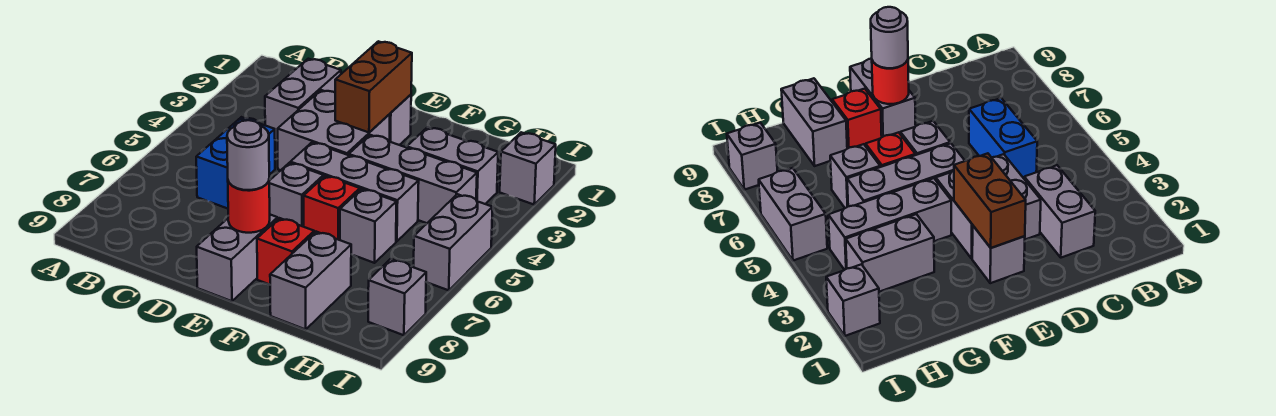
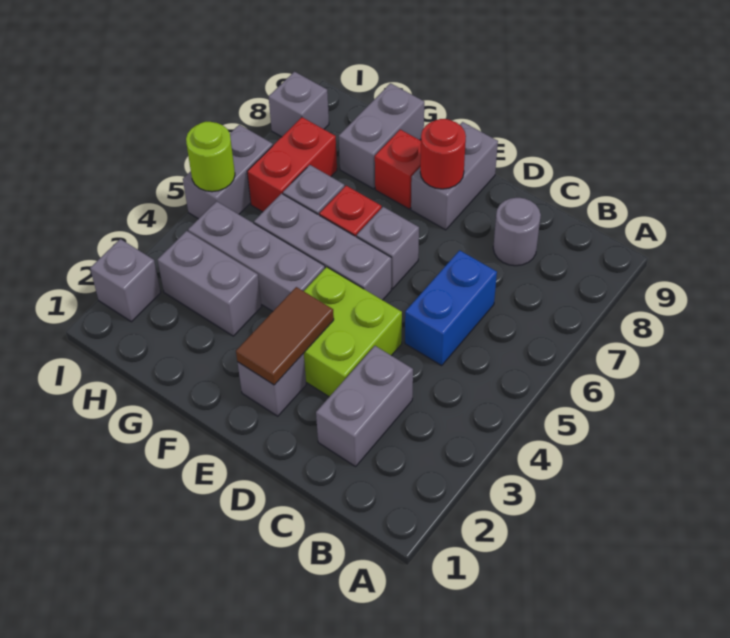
grey 2x2 brick [278,90,390,170] -> lime 2x2 brick [303,267,402,397]
brown 1x2 brick [335,41,412,132] -> brown 1x2 tile [236,287,334,385]
grey 1x1 round brick [227,120,269,190] -> grey 1x1 round brick moved to [493,198,541,266]
none -> red 1x2 brick [247,117,337,212]
none -> lime 1x1 round brick [186,122,235,192]

